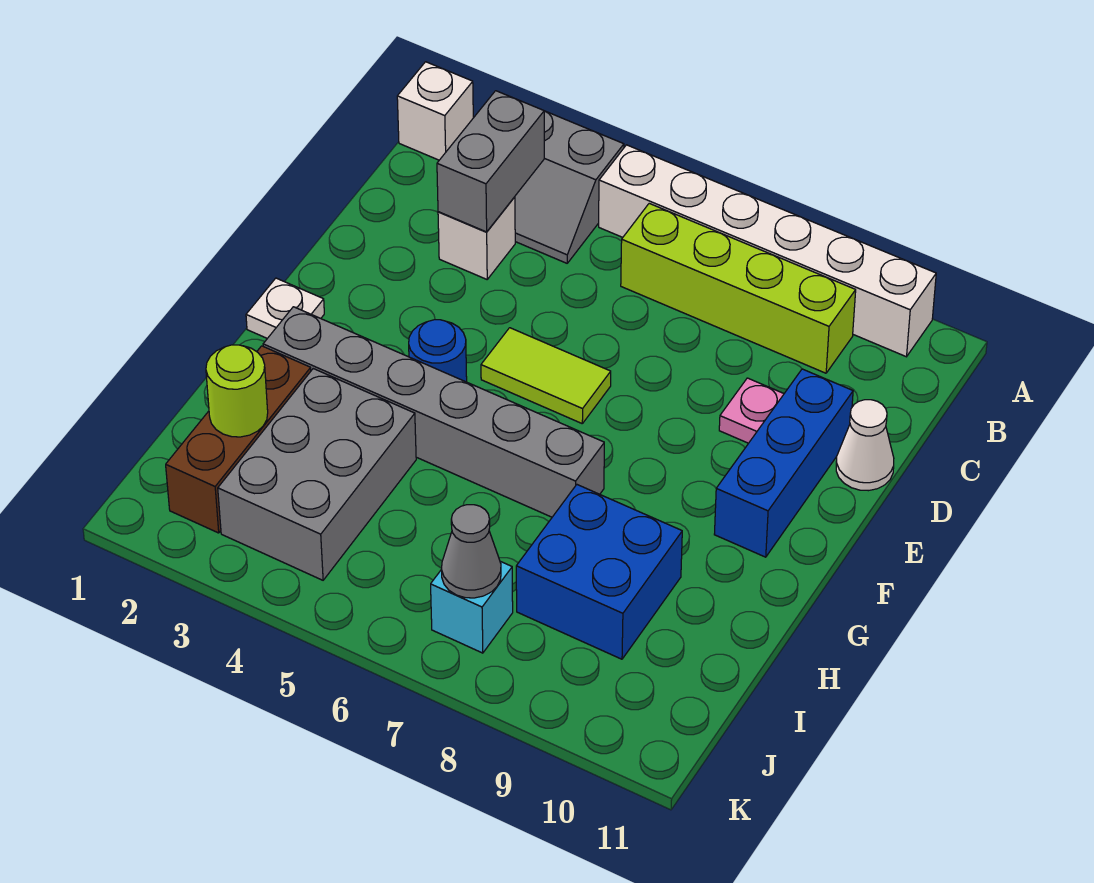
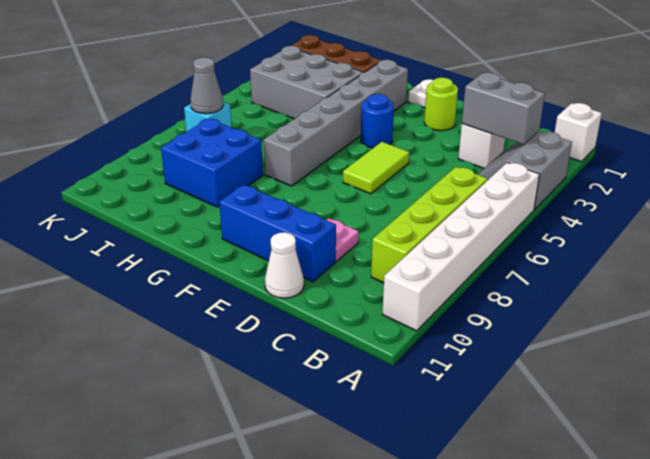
lime 1x1 round brick [206,345,268,437] -> lime 1x1 round brick moved to [424,78,458,131]

